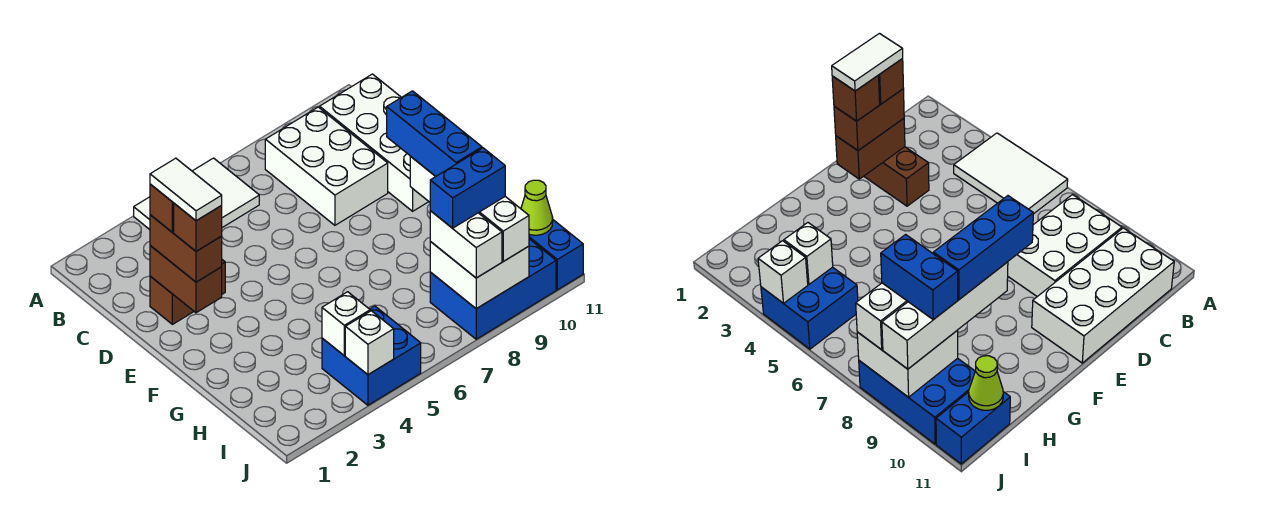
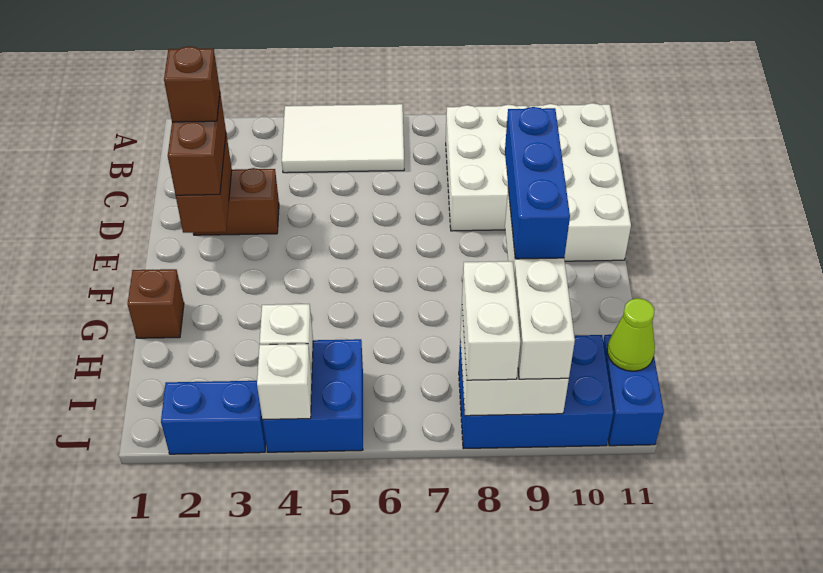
white 1x2 tile [150,158,222,221] -> none
brown 1x1 brick [174,204,222,251] -> brown 1x1 brick moved to [128,269,184,338]
blue 1x2 brick [430,148,505,228] -> blue 1x2 brick moved to [161,381,266,454]

